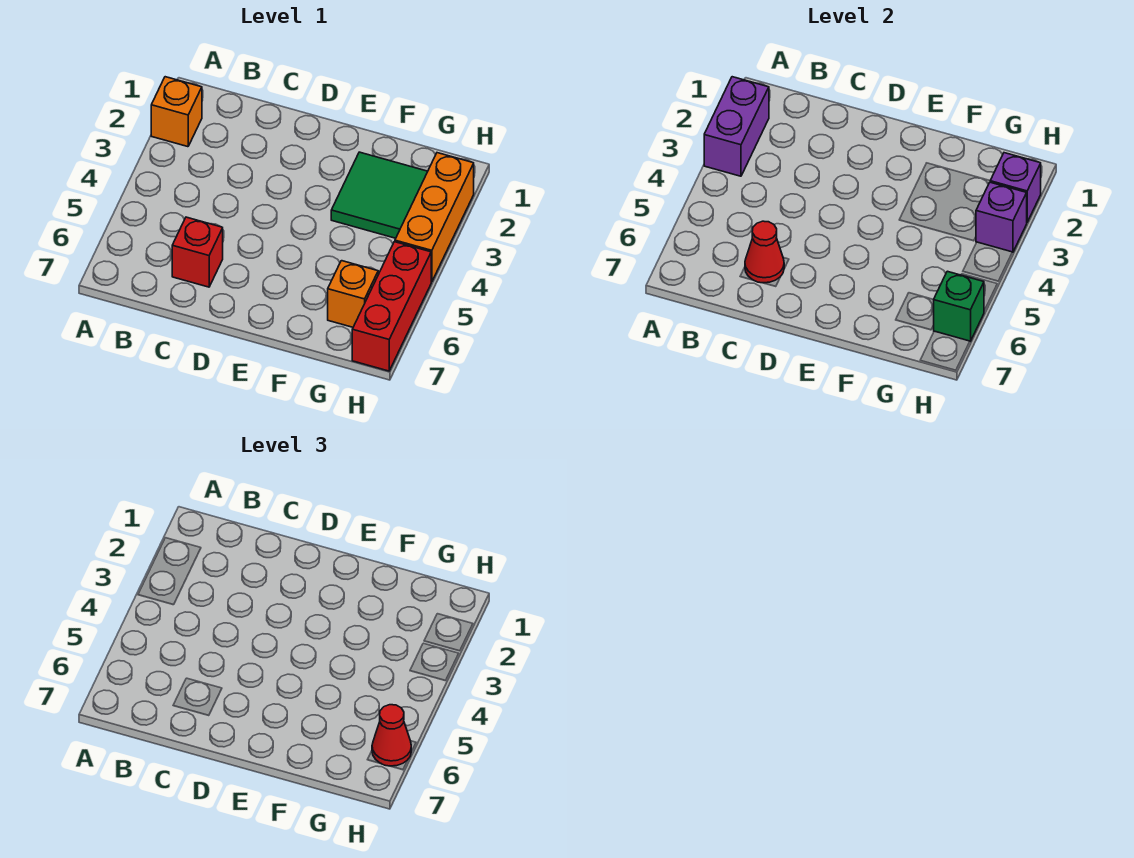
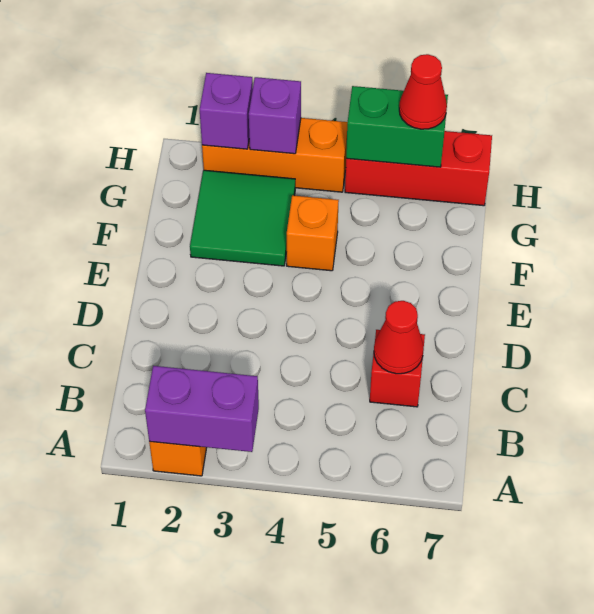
orange 1x1 brick [328,261,378,327] -> orange 1x1 brick moved to [287,195,339,271]
green 1x1 brick [934,271,984,341] -> green 1x2 brick [346,86,448,167]

